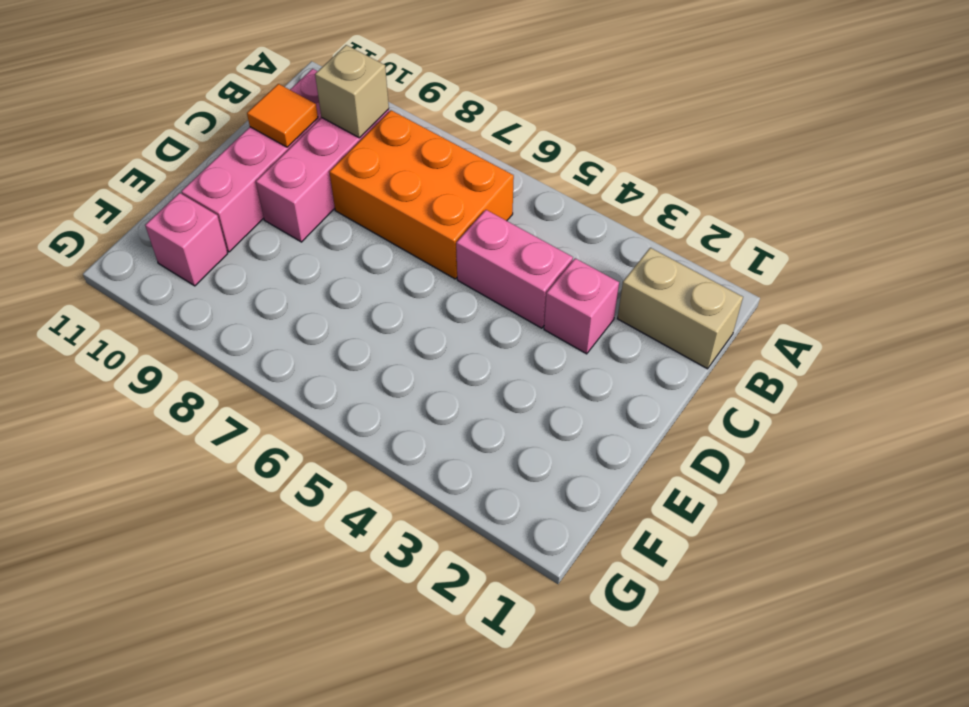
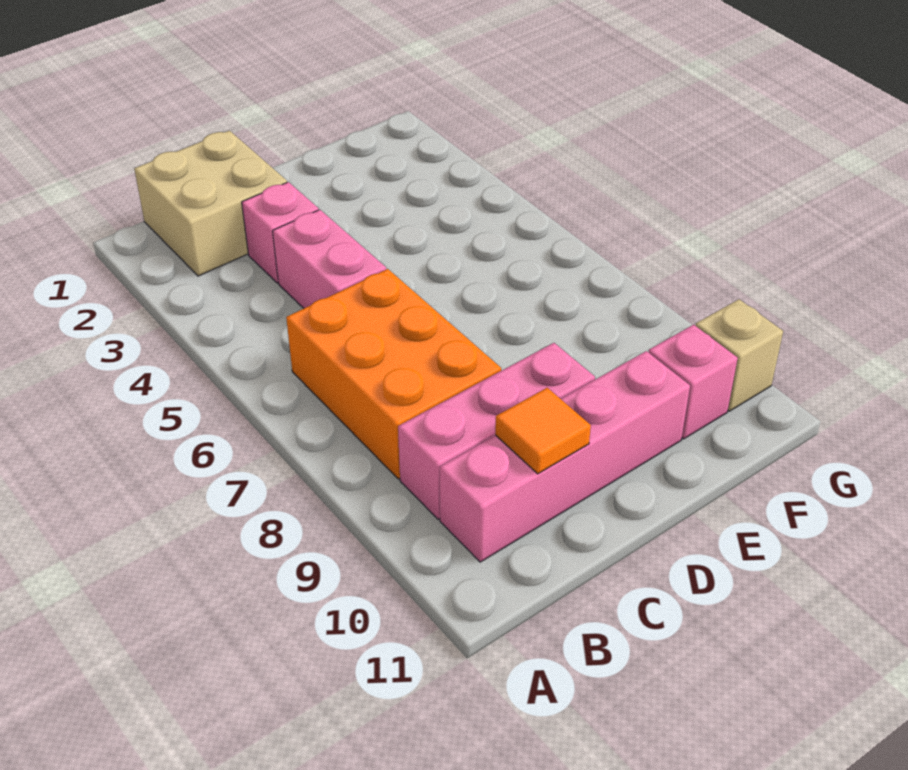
tan 1x2 brick [617,248,743,369] -> tan 2x2 brick [134,131,287,276]
tan 1x1 brick [315,45,389,138] -> tan 1x1 brick moved to [696,299,783,411]

